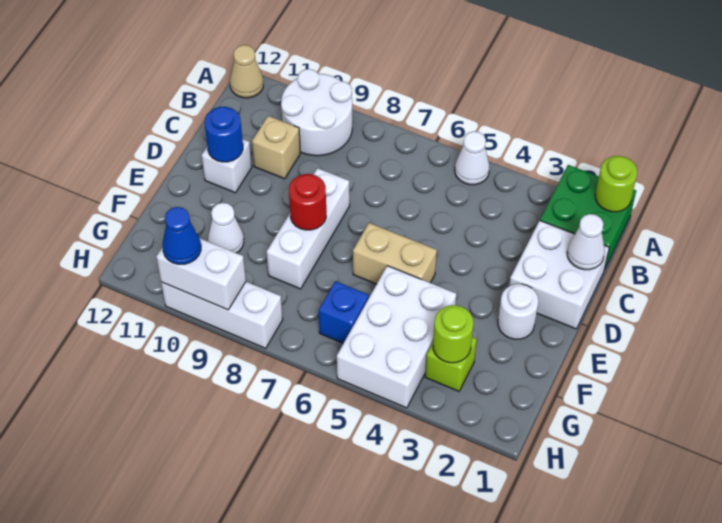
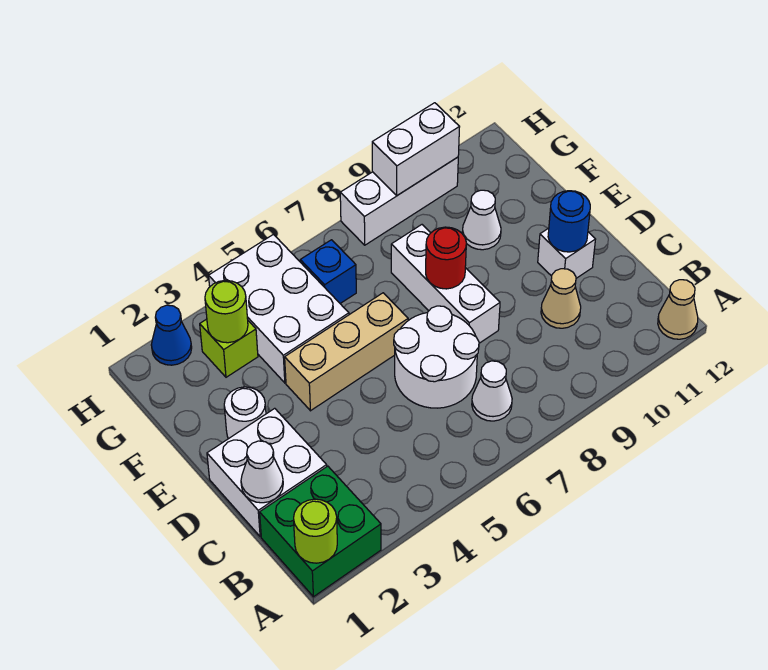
white 1x1 cone [455,131,490,185] -> white 1x1 cone moved to [472,361,512,421]
white 2x2 round brick [281,69,352,156] -> white 2x2 round brick moved to [394,306,479,408]
tan 1x1 brick [252,116,300,179] -> tan 1x1 cone [541,269,581,328]
tan 1x2 brick [353,223,437,284] -> tan 1x3 brick [285,293,408,411]
blue 1x1 cone [163,207,201,264] -> blue 1x1 cone moved to [151,305,192,365]

